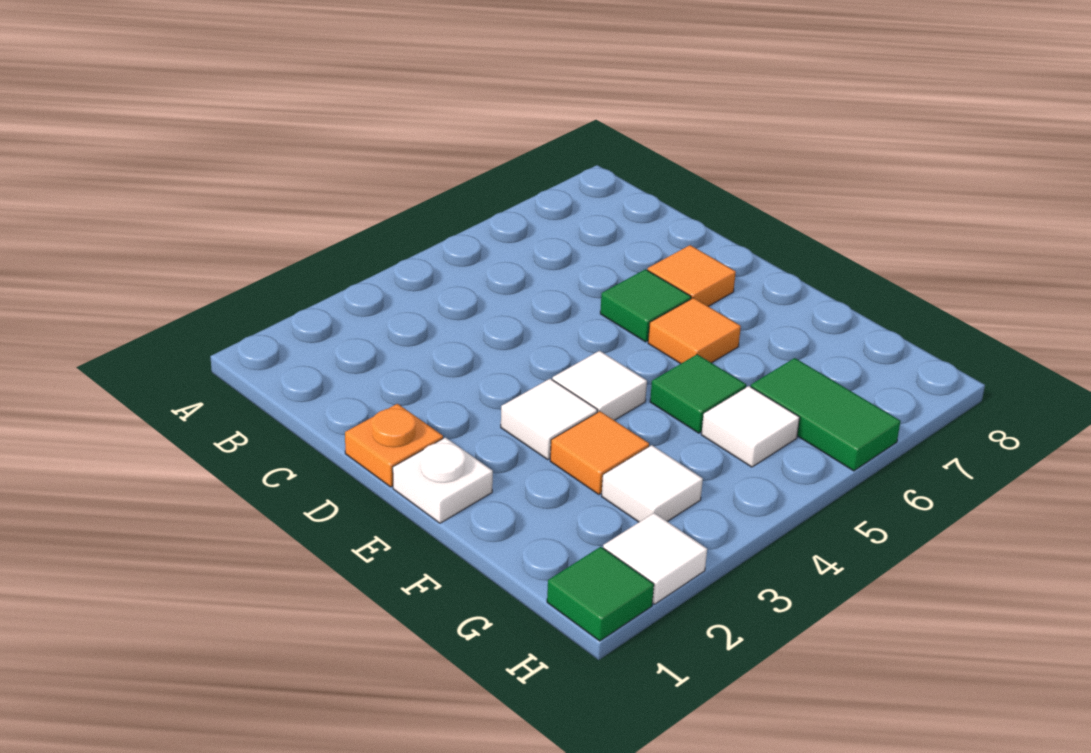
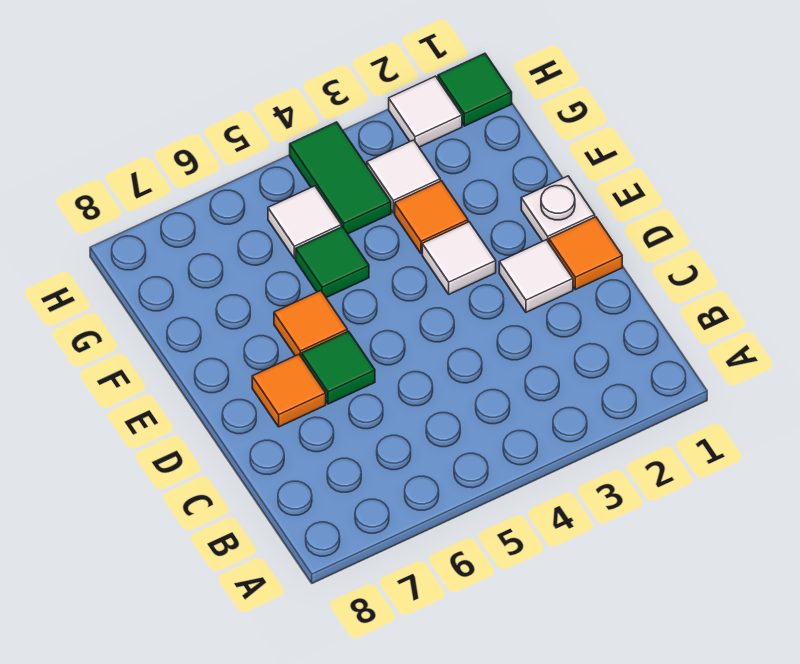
orange 1x1 plate [345,404,443,487] -> orange 1x1 tile [549,217,622,290]
white 1x1 tile [552,351,647,420] -> white 1x1 tile moved to [499,240,573,312]
green 1x2 tile [751,358,900,471] -> green 1x2 tile moved to [290,122,391,234]

